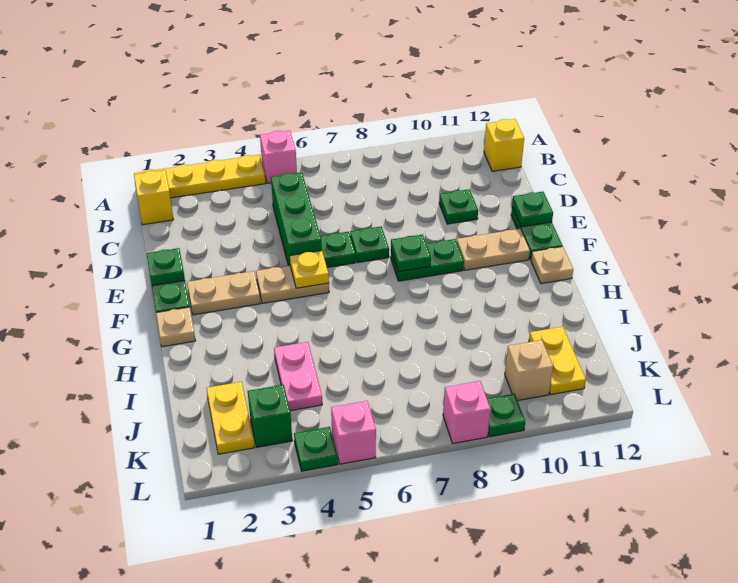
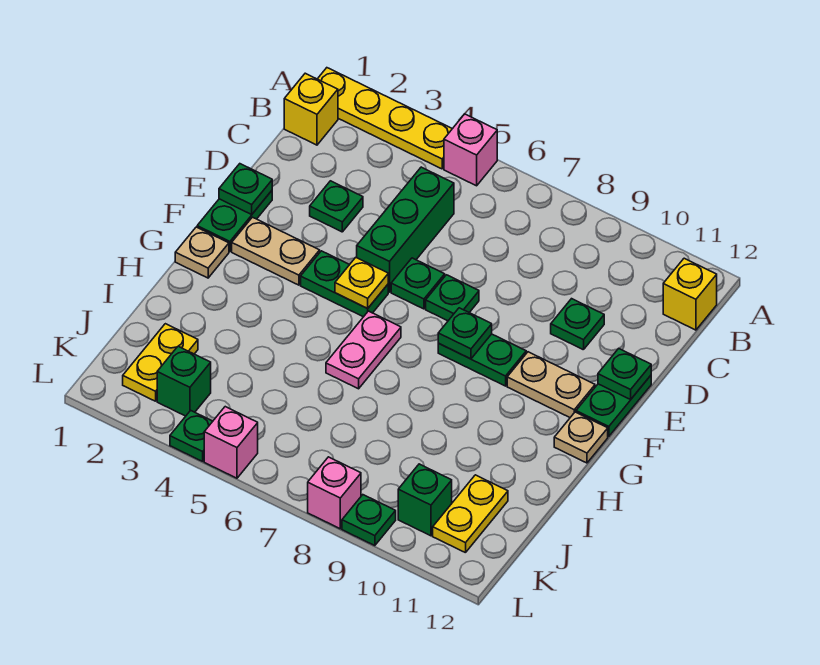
none -> green 1x1 plate [310,181,363,232]
tan 1x2 plate [256,265,329,303] -> green 1x2 plate [301,251,388,317]
pink 1x2 plate [274,342,322,411] -> pink 1x2 plate moved to [326,311,401,389]
tan 1x1 brick [505,340,553,401] -> green 1x1 brick [398,464,452,536]

